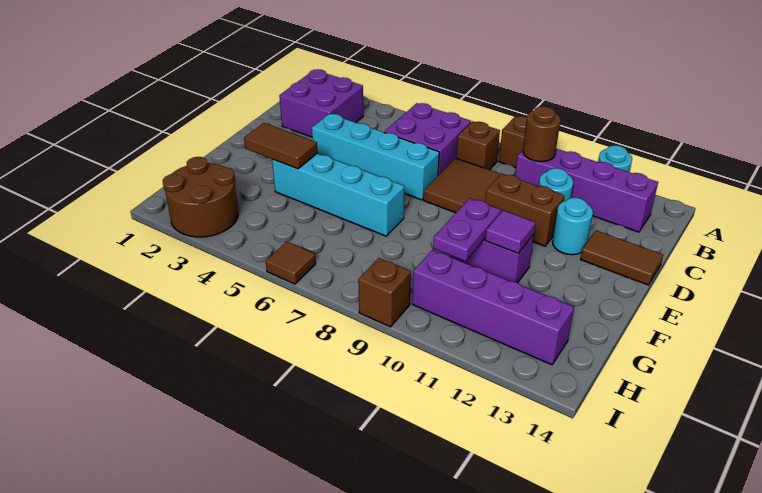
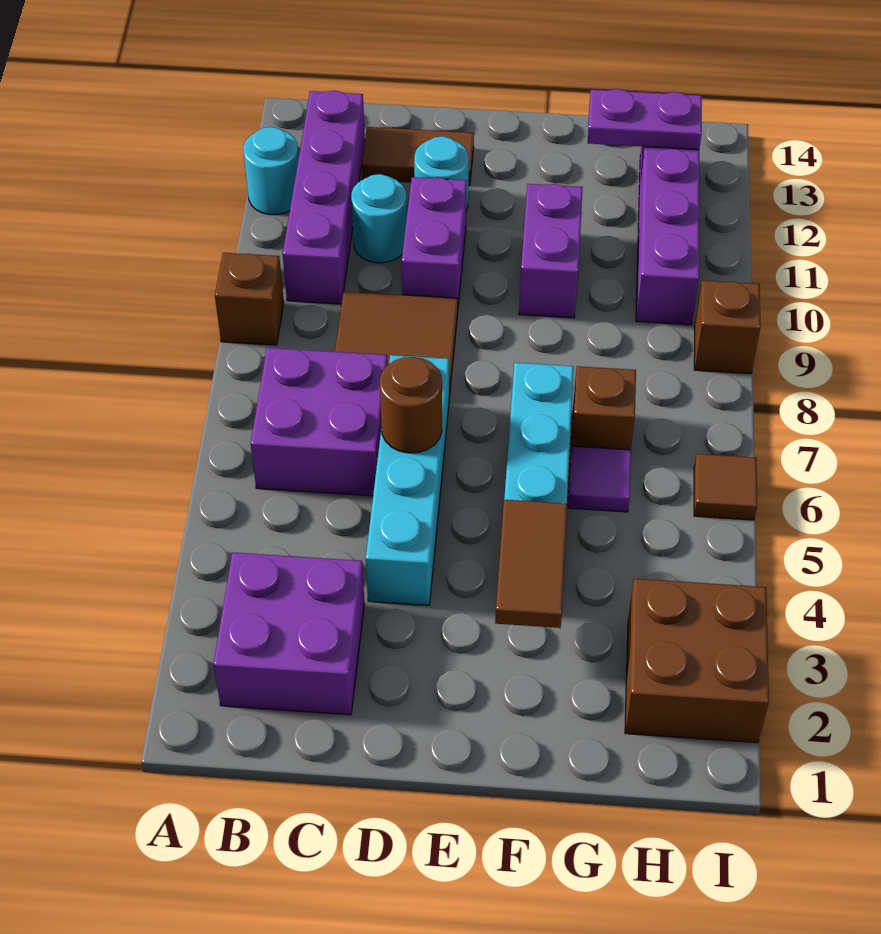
brown 1x1 brick [456,121,500,170] -> brown 1x1 brick moved to [571,366,636,450]
brown 1x1 round brick [523,106,560,162] -> brown 1x1 round brick moved to [380,357,442,453]
brown 1x2 brick [485,173,564,246] -> purple 1x2 brick [402,177,467,305]
brown 1x2 tile [580,230,663,285] -> brown 1x2 tile turned to [362,127,474,185]
purple 1x2 plate [433,198,501,261] -> purple 1x2 plate moved to [588,89,702,150]
purple 1x1 tile [485,210,536,253] -> purple 1x1 tile moved to [568,446,631,512]
brown 2x2 round brick [163,157,238,237] -> brown 2x2 brick [625,579,769,743]

